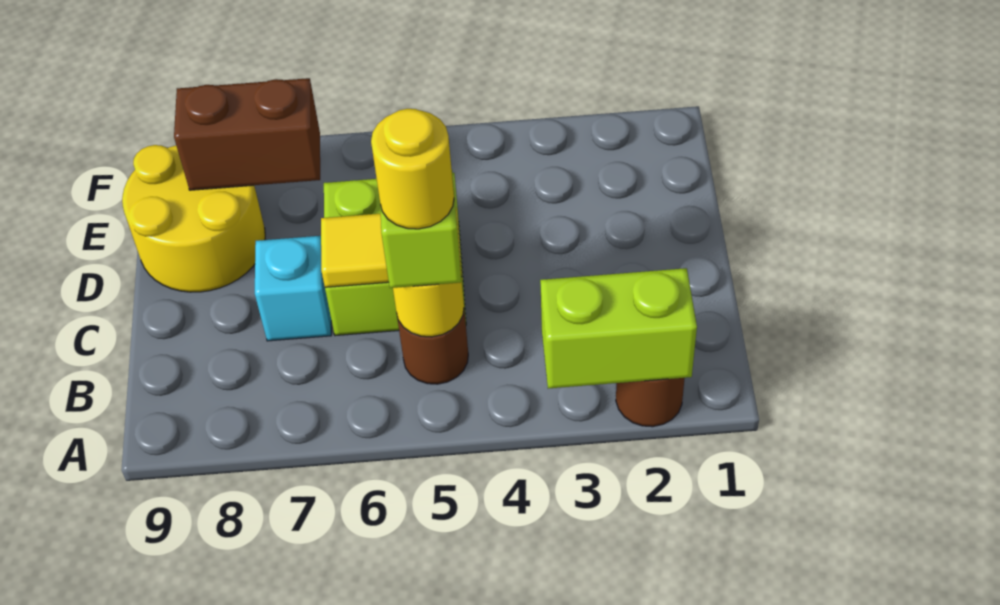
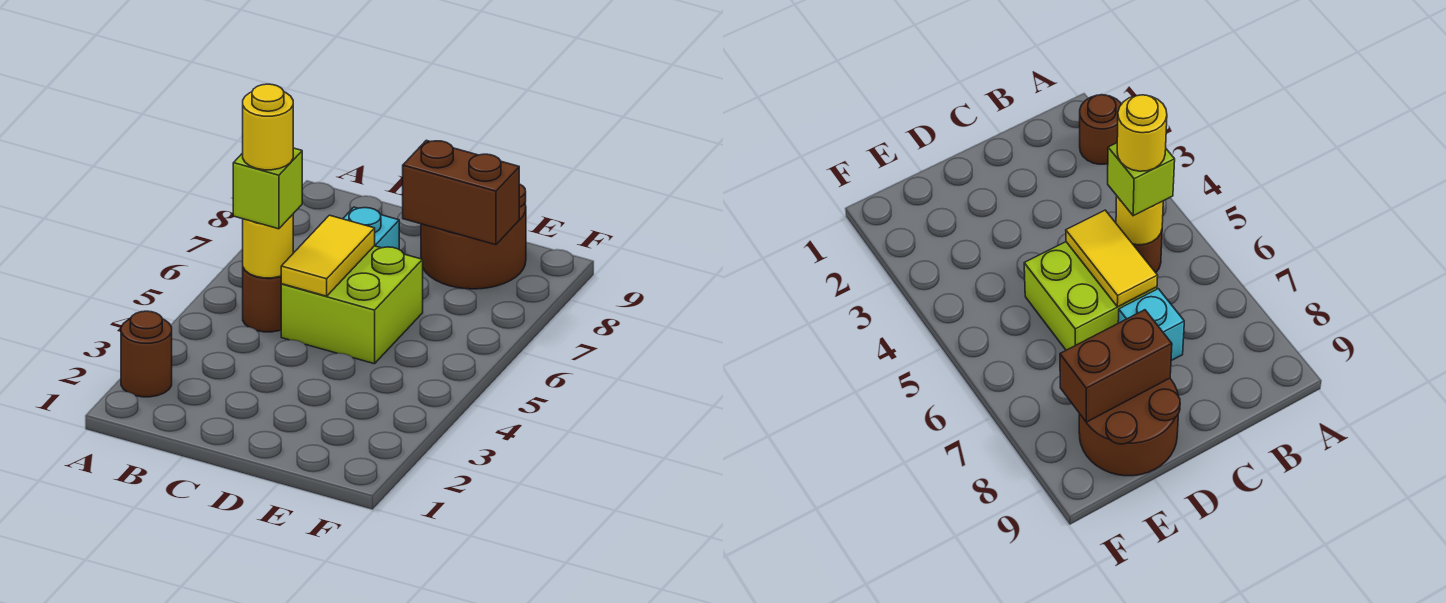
lime 1x2 brick [540,268,697,389] -> none
yellow 2x2 round brick [122,145,265,292] -> brown 2x2 round brick [421,184,526,289]
brown 1x2 brick [174,78,320,190] -> brown 1x2 brick turned to [403,140,519,245]

